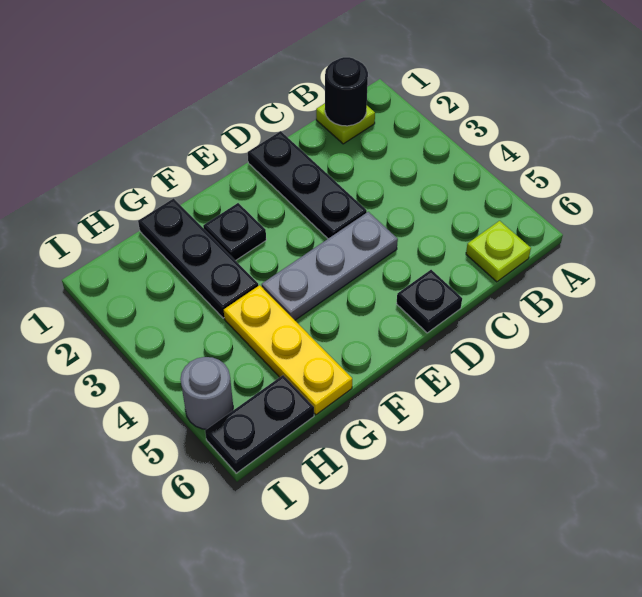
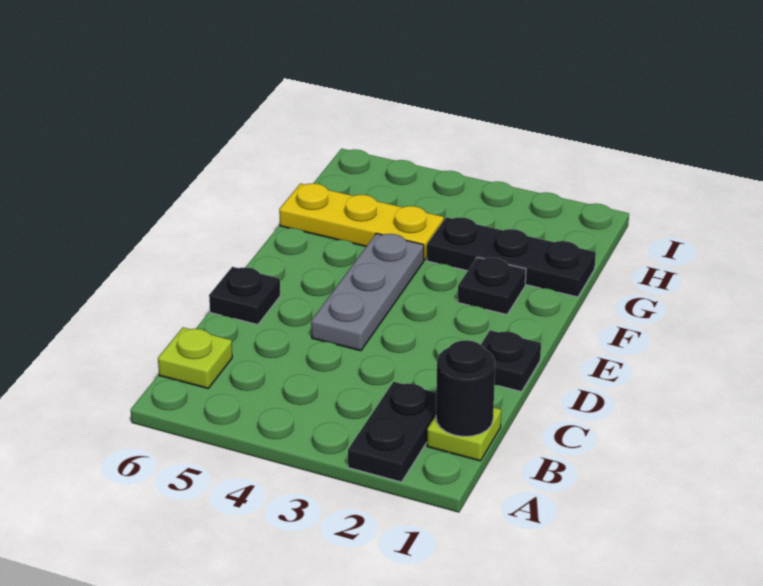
black 1x3 plate [248,131,367,238] -> black 1x1 plate [481,330,541,392]
black 1x2 plate [205,375,314,473] -> black 1x2 plate moved to [348,382,436,482]
grey 1x1 round brick [180,357,233,429] -> none

